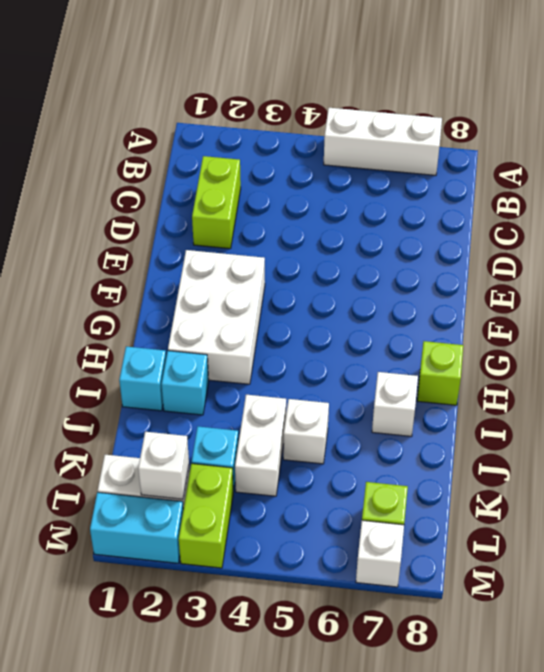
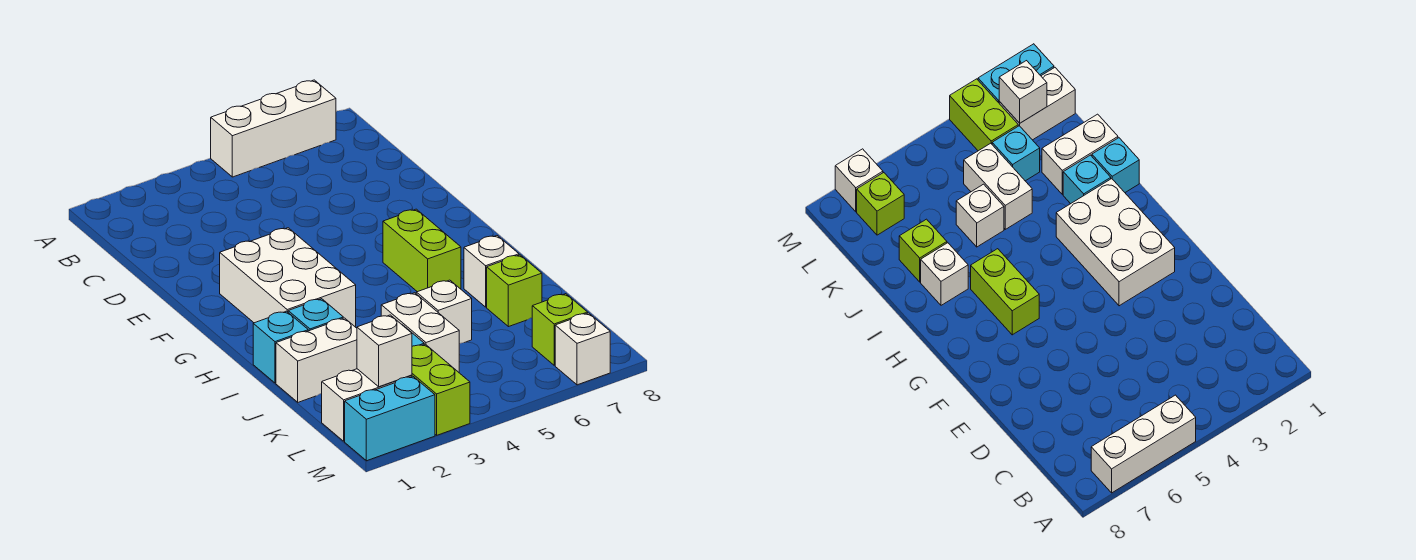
lime 1x2 brick [192,156,241,249] -> lime 1x2 brick moved to [383,209,461,292]
lime 1x1 brick [417,341,463,405] -> lime 1x1 brick moved to [487,255,542,327]
none -> white 1x2 brick [276,318,357,402]

